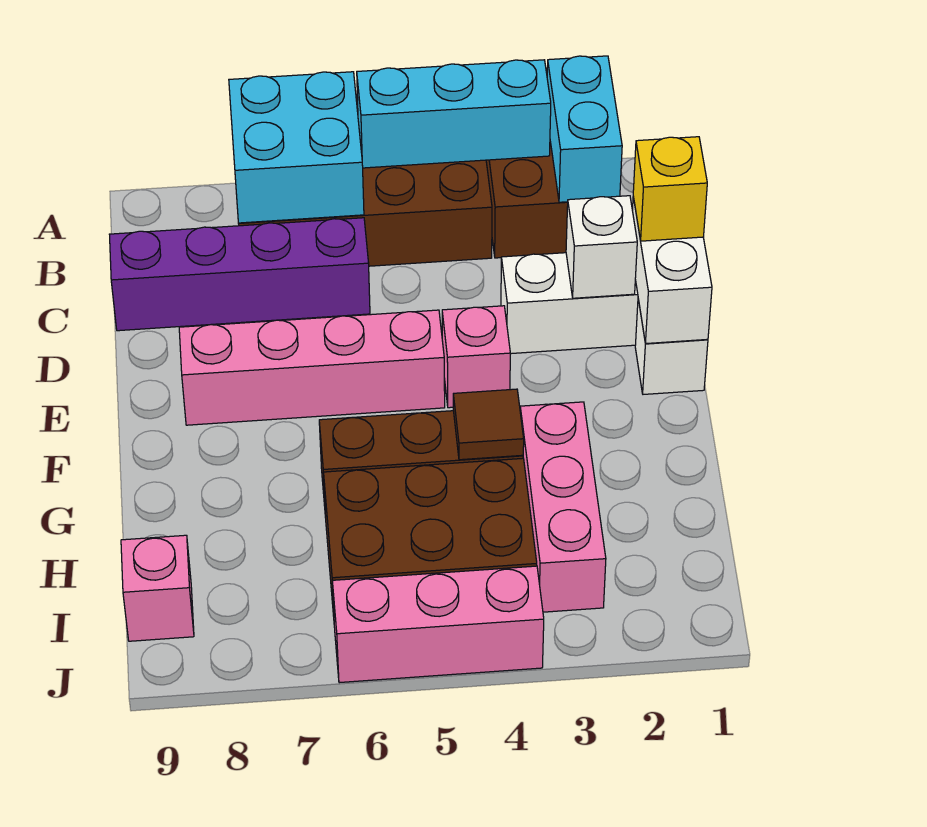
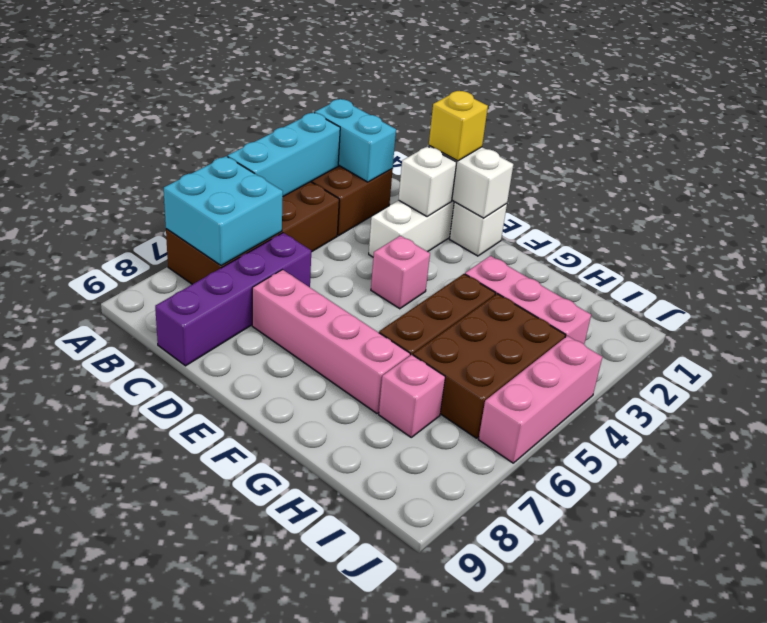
pink 1x4 brick [179,310,445,425] -> pink 1x4 brick turned to [252,270,410,413]
brown 1x1 tile [453,389,524,460] -> none
pink 1x1 brick [121,535,194,641] -> pink 1x1 brick moved to [379,355,445,437]

